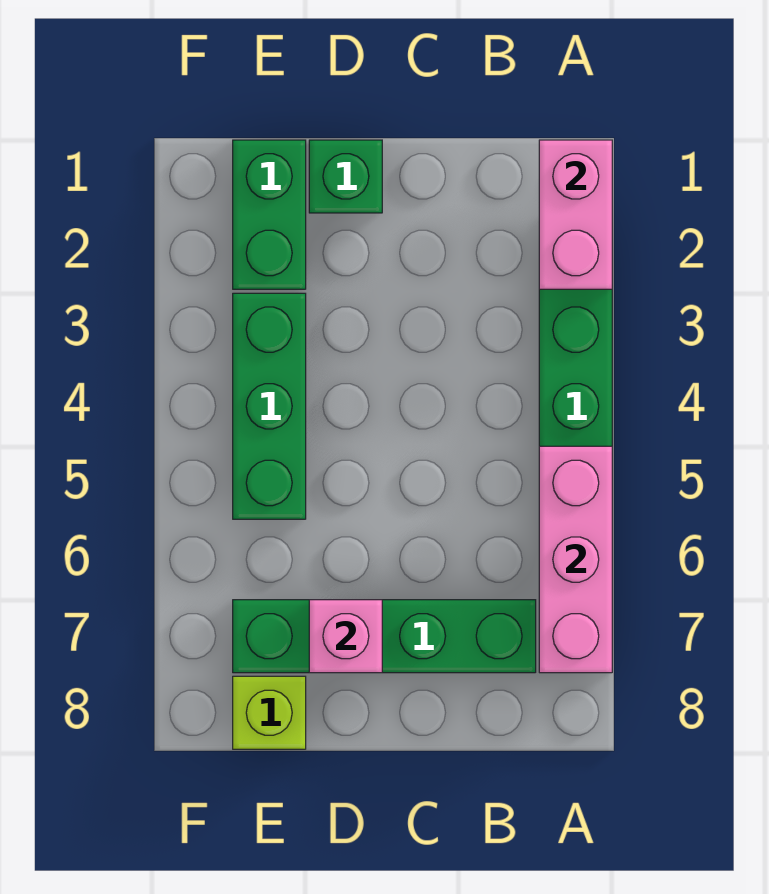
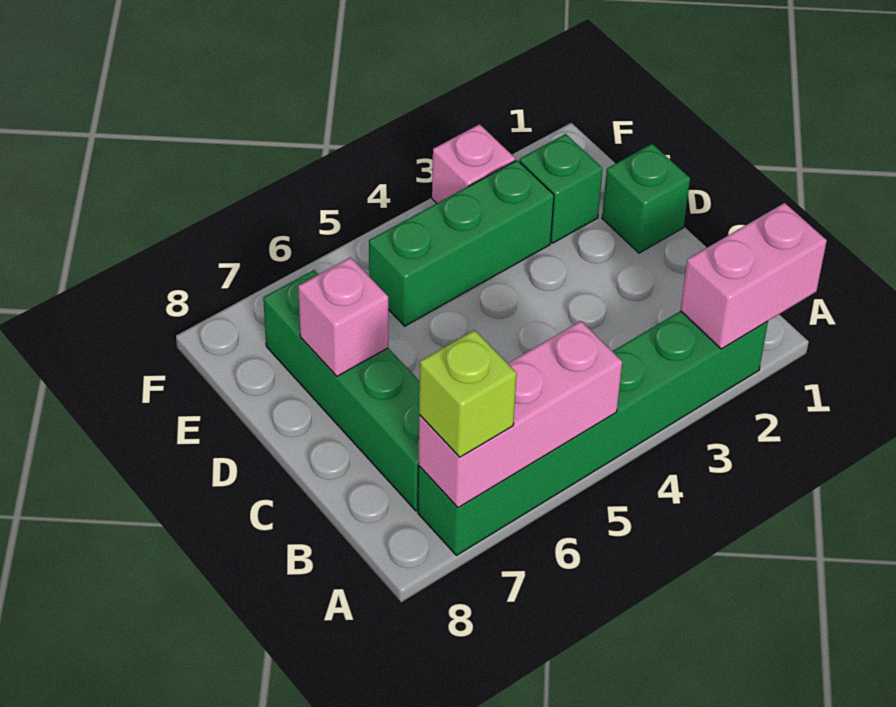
green 1x2 brick [233,140,306,289] -> green 1x1 brick [519,134,603,243]
lime 1x1 brick [233,676,306,749] -> lime 1x1 brick moved to [419,330,517,457]
none -> pink 1x1 brick [432,124,515,203]

